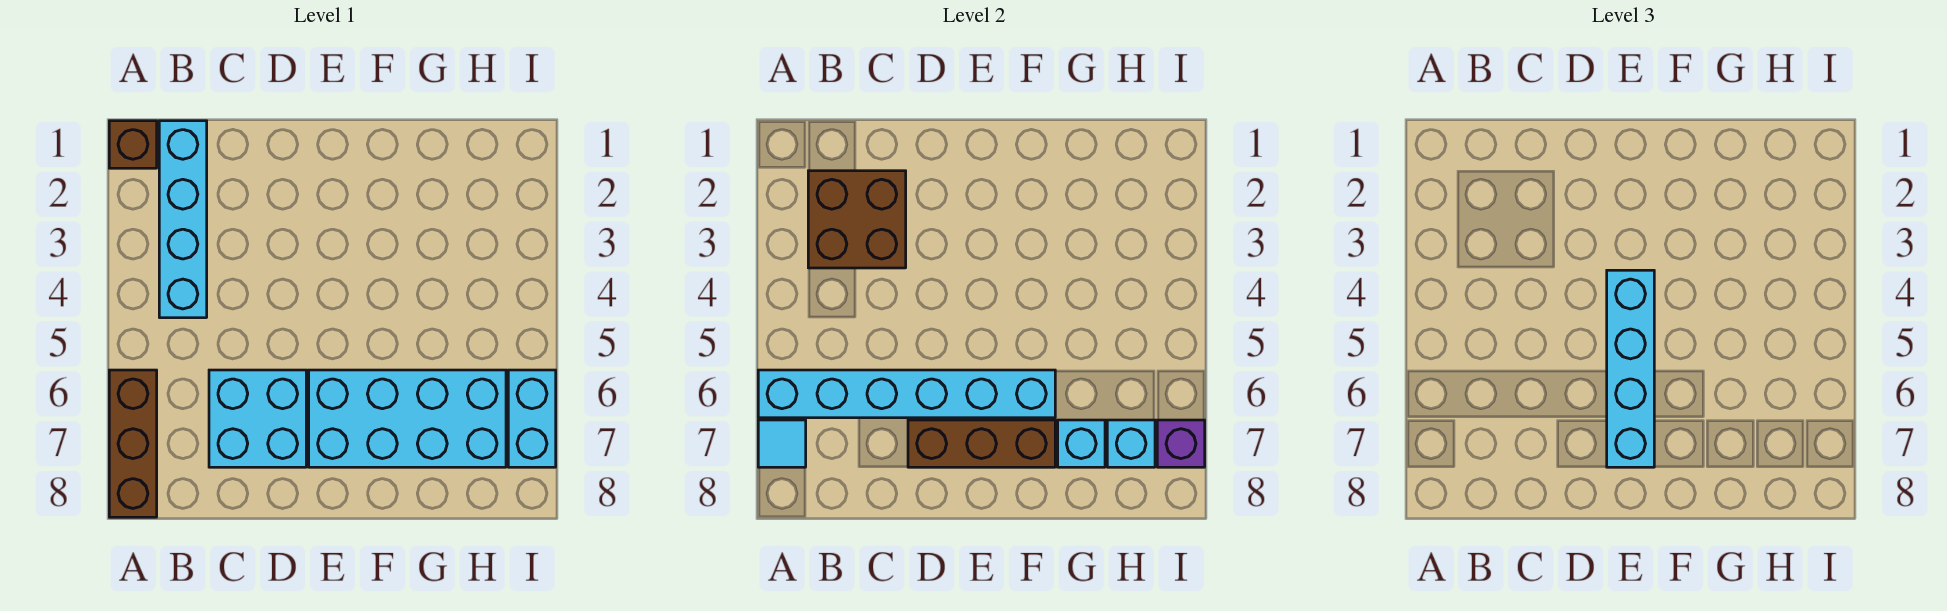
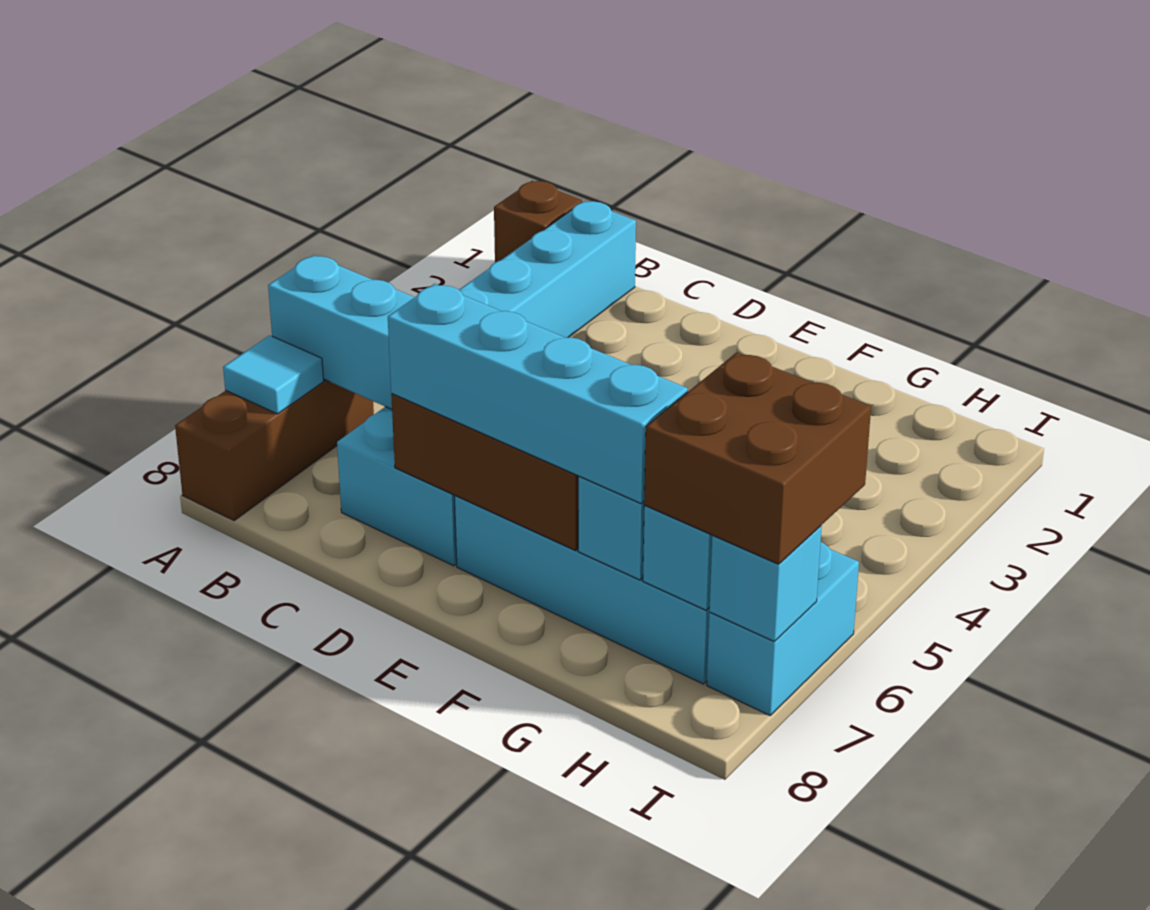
brown 2x2 brick [808,171,906,268] -> brown 2x2 brick moved to [644,352,871,564]
cyan 1x4 brick [1607,270,1654,467] -> cyan 1x4 brick turned to [388,284,688,503]
purple 1x1 brick [1157,420,1205,467] -> cyan 1x1 brick [709,526,822,641]

